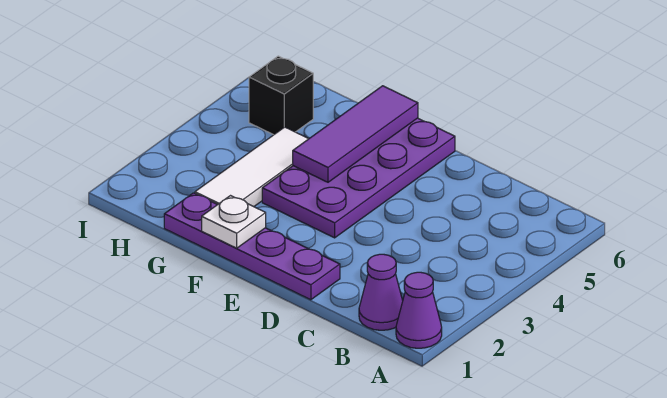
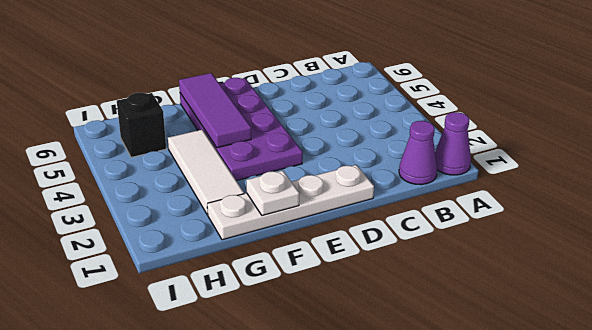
purple 1x4 plate [164,193,340,300] -> white 1x4 plate [207,165,374,240]

